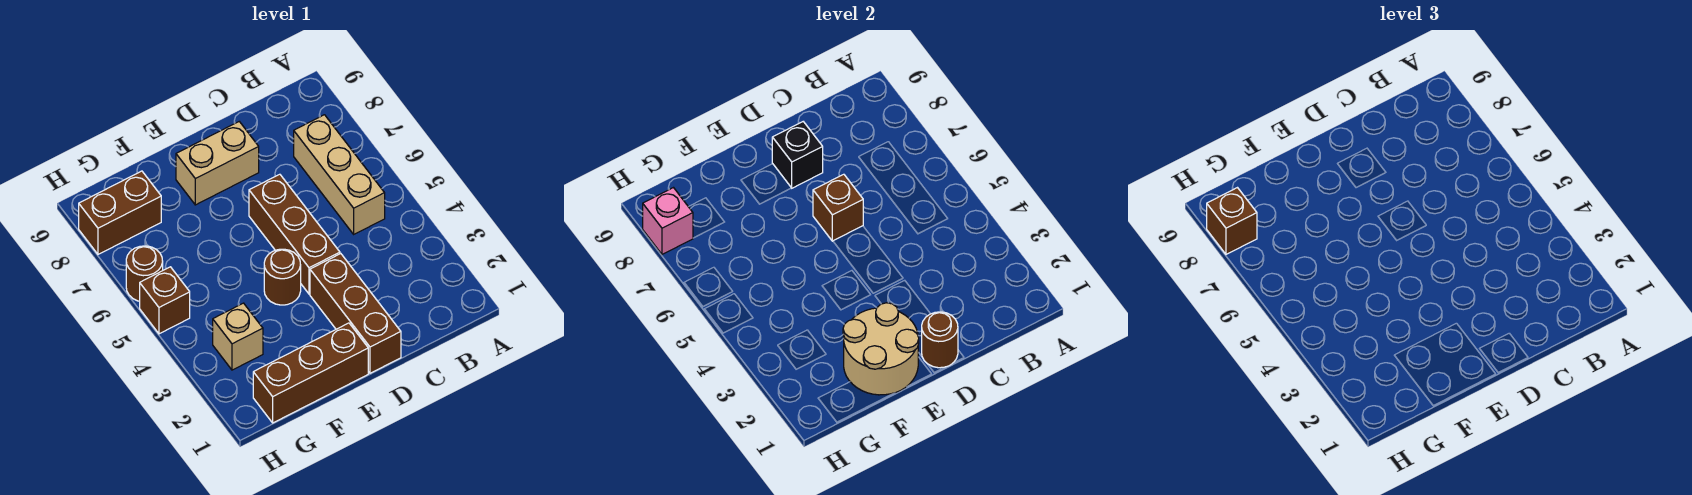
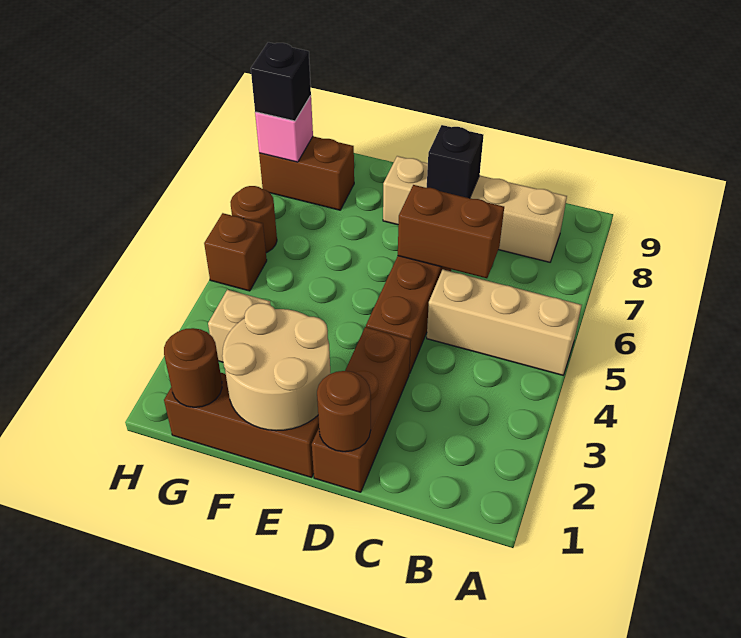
tan 1x3 brick [294,115,385,234] -> tan 1x3 brick turned to [427,269,582,375]
brown 1x1 brick [813,174,863,241] -> brown 1x2 brick [398,185,504,278]
tan 1x2 brick [176,122,259,205] -> tan 1x4 brick [383,156,567,262]
brown 1x1 round brick [264,249,301,305] -> brown 1x1 round brick moved to [164,328,222,407]
brown 1x1 brick [1207,188,1257,254] -> black 1x1 brick [251,42,311,121]

